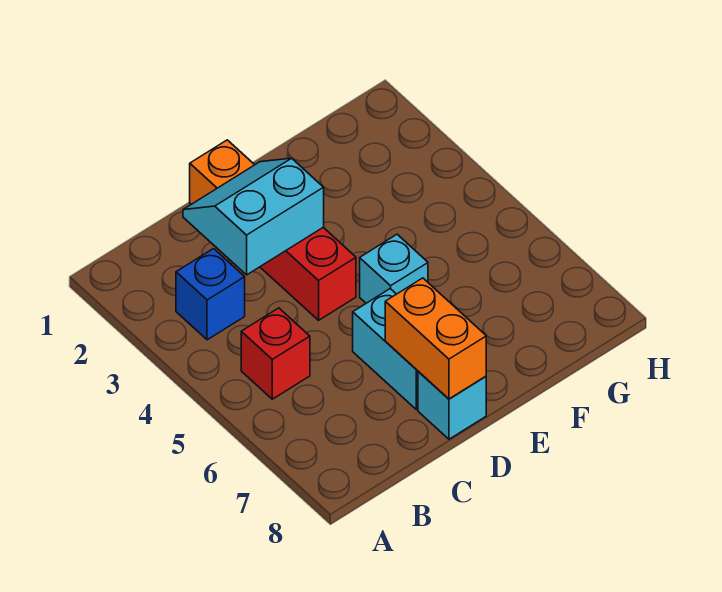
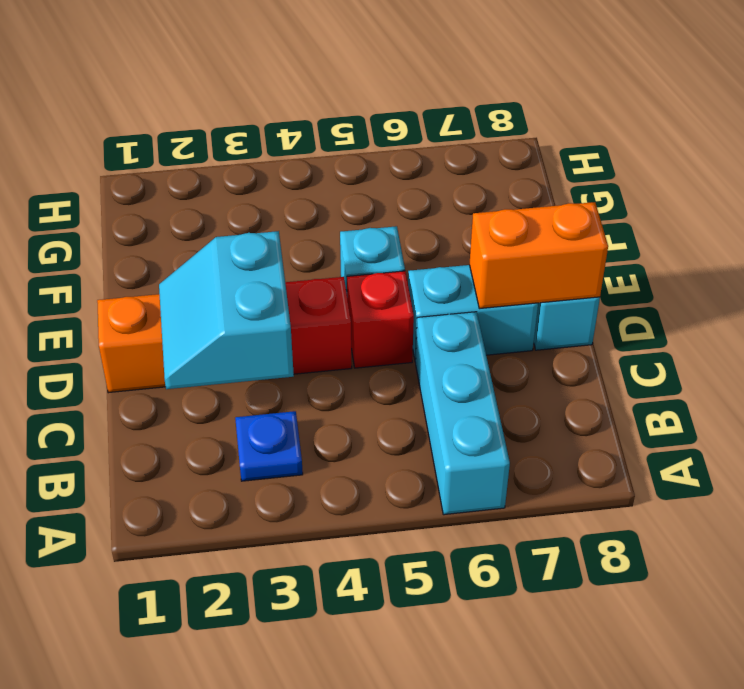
none -> cyan 1x3 brick [416,312,510,515]
blue 1x1 brick [176,249,245,340] -> blue 1x1 plate [235,411,303,481]
red 1x1 brick [241,308,310,399] -> red 1x1 brick moved to [347,271,414,368]

